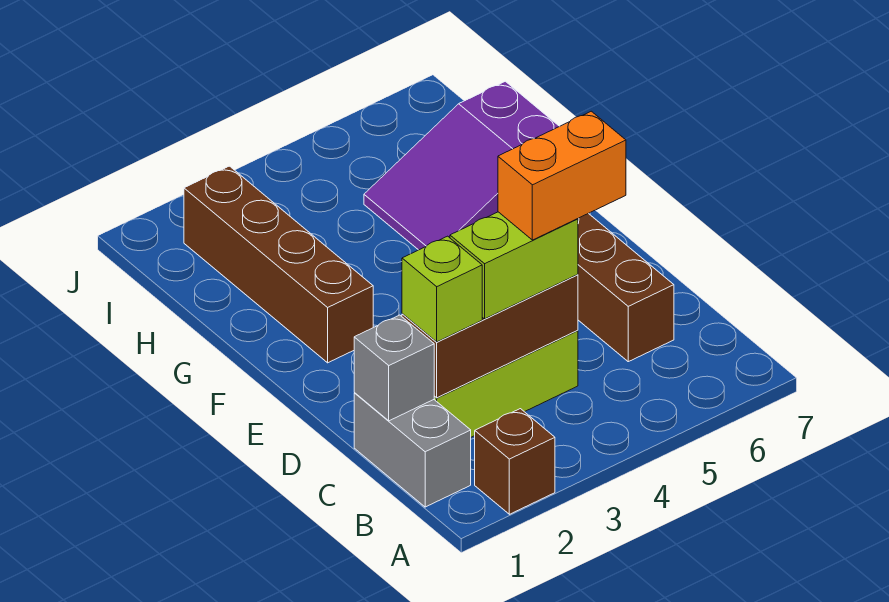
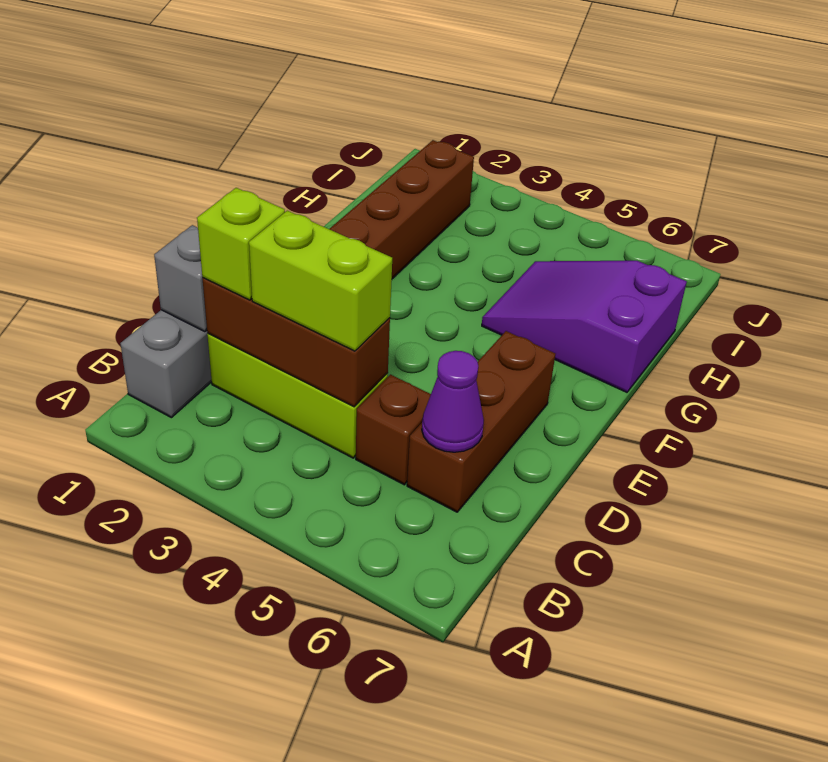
brown 1x1 brick [475,409,555,514] -> brown 1x1 brick moved to [356,374,431,485]
orange 1x2 brick [498,111,626,240] -> none
none -> purple 1x1 cone [422,351,484,452]

